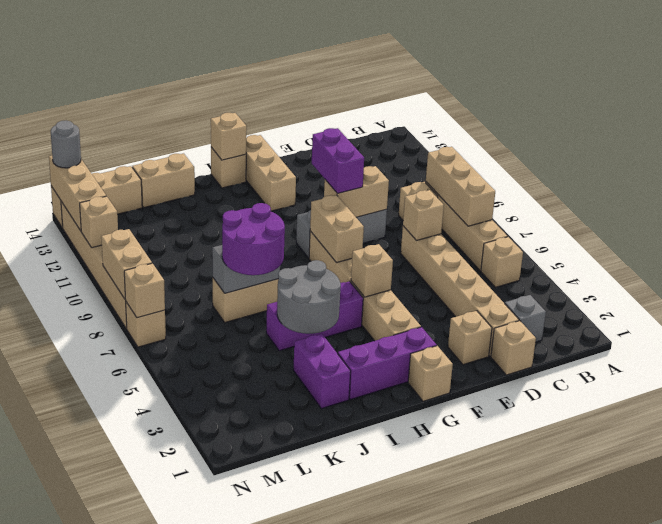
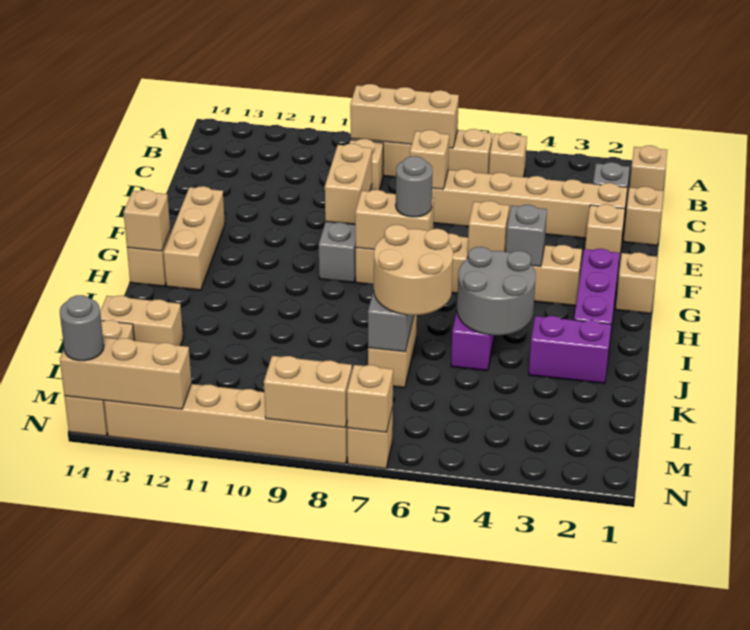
purple 1x2 brick [312,128,364,194] -> none
none -> grey 1x1 brick [506,205,547,267]
none -> grey 1x1 round brick [396,156,432,217]
tan 1x3 brick [246,135,296,211] -> tan 1x3 brick turned to [164,186,225,290]
purple 2x2 round brick [222,203,285,275] -> tan 2x2 round brick [374,225,453,315]
tan 1x2 brick [132,153,195,208] -> tan 1x2 brick turned to [100,295,183,346]
tan 1x1 brick [80,196,118,248] -> tan 1x1 brick moved to [630,146,667,191]

